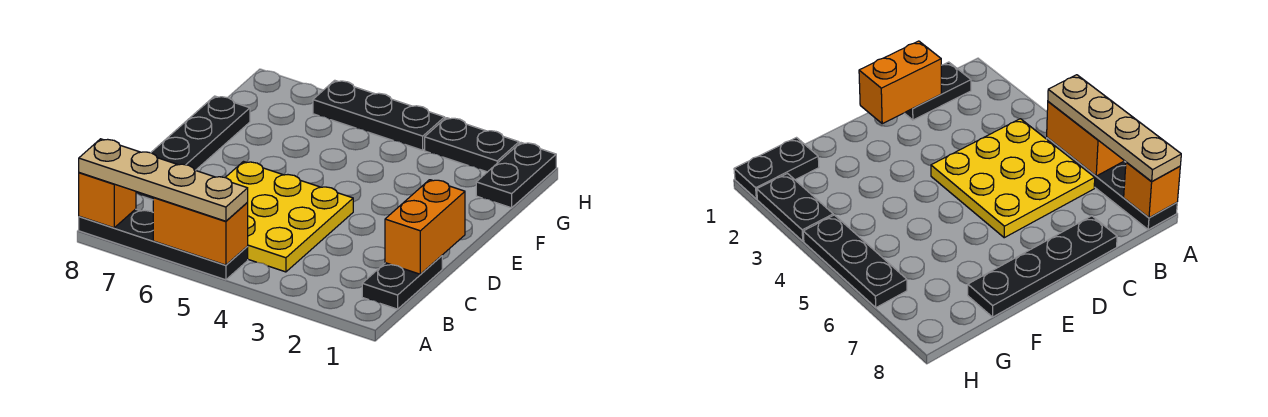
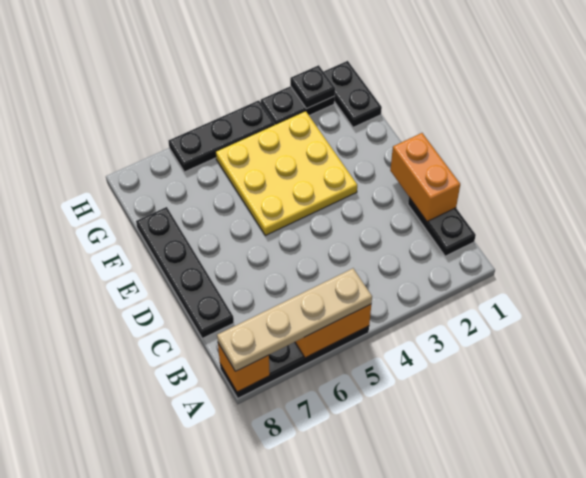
yellow 3x3 plate [225,162,353,272] -> yellow 3x3 plate moved to [216,111,357,236]
none -> black 1x1 plate [290,65,335,109]

